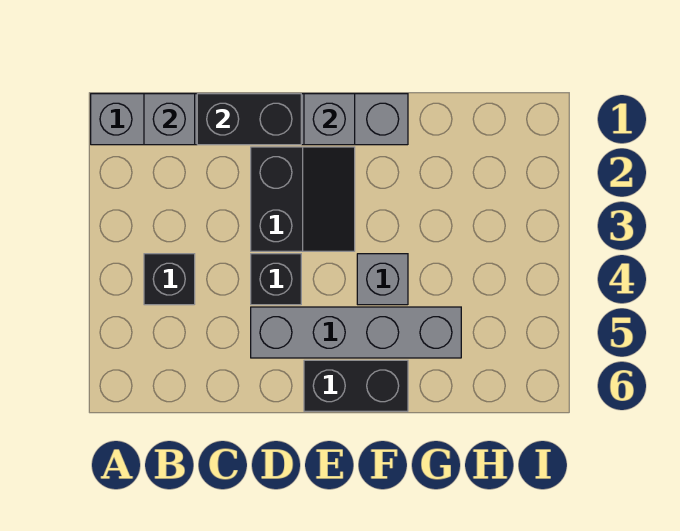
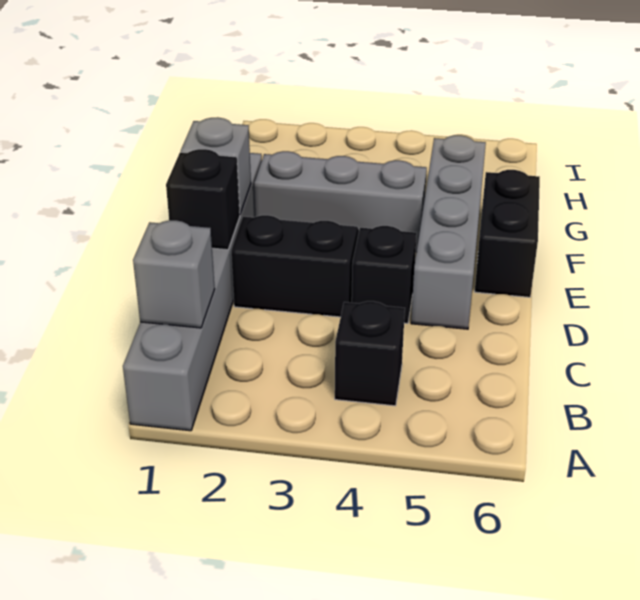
black 1x2 brick [197,94,301,145] -> black 1x1 brick [166,149,240,250]
grey 1x1 brick [357,254,408,305] -> grey 1x3 brick [254,151,427,252]

